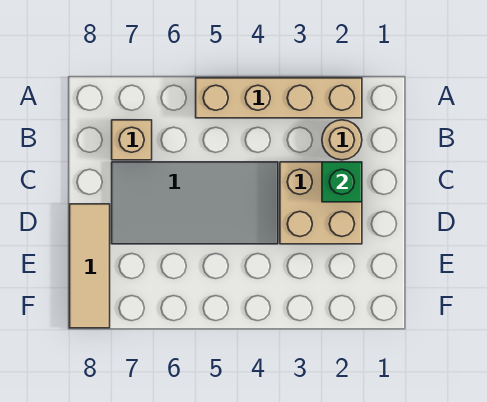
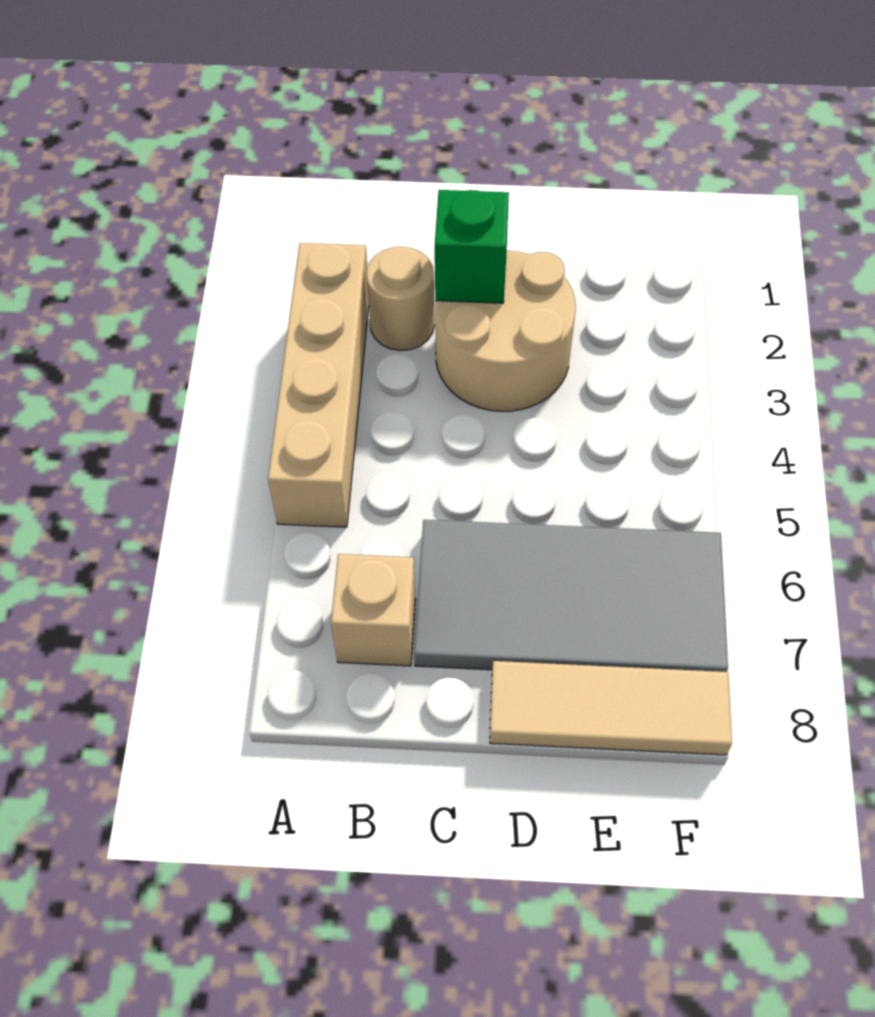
tan 2x2 brick [280,162,362,244] -> tan 2x2 round brick [435,251,576,411]
grey 2x4 tile [112,162,278,244] -> grey 2x4 tile turned to [414,520,728,672]

